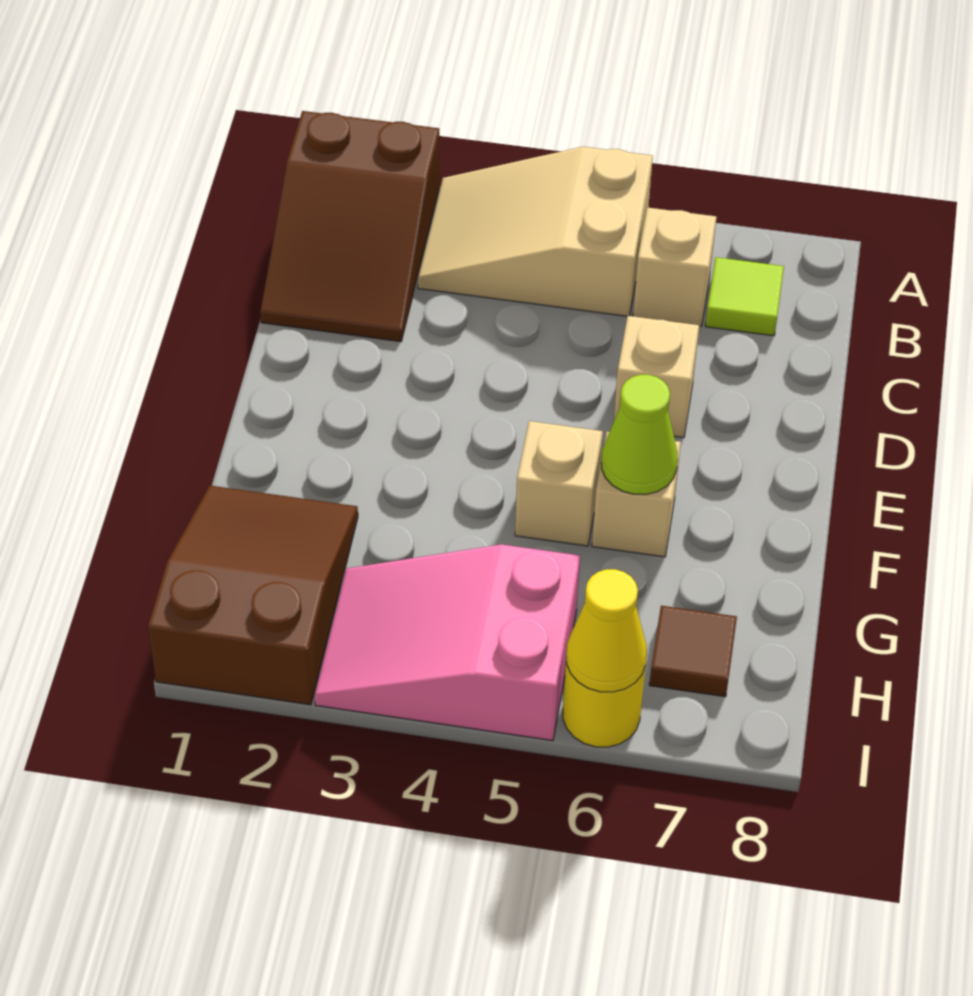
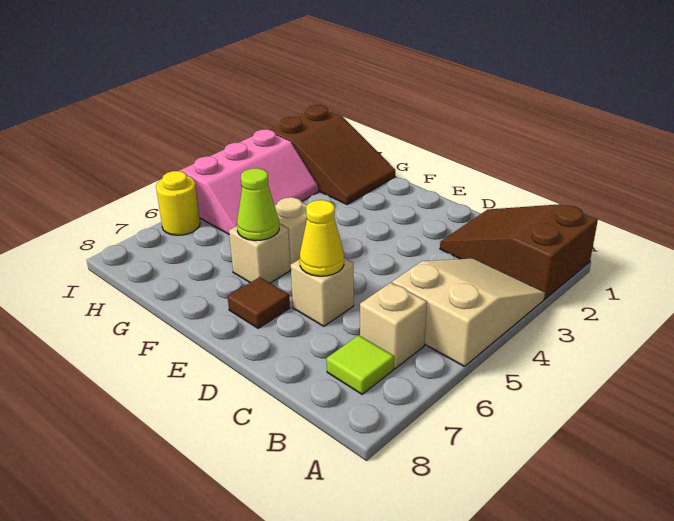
pink 2x3 slope [315,544,580,741] -> pink 2x3 slope turned to [180,129,318,234]
brown 1x1 tile [649,606,737,697] -> brown 1x1 tile moved to [228,277,290,328]
yellow 1x1 cone [566,569,647,692] -> yellow 1x1 cone moved to [300,200,344,276]

